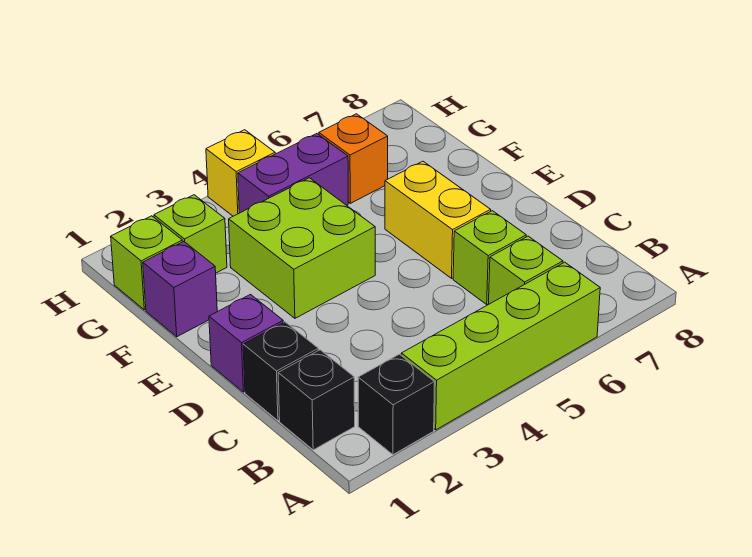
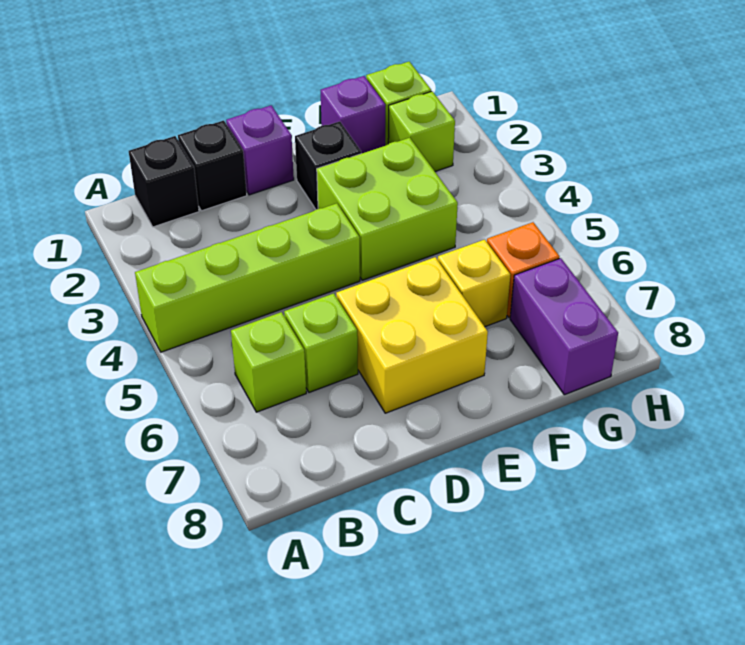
black 1x1 brick [358,354,435,455] -> black 1x1 brick moved to [295,121,361,210]
lime 1x4 brick [401,262,600,430] -> lime 1x4 brick turned to [135,203,360,352]
yellow 1x2 brick [385,161,491,278] -> yellow 2x2 brick [336,257,488,413]
purple 1x2 brick [238,134,348,213] -> purple 1x2 brick moved to [510,258,618,395]
yellow 1x1 brick [206,130,275,216] -> yellow 1x1 brick moved to [438,240,510,327]

